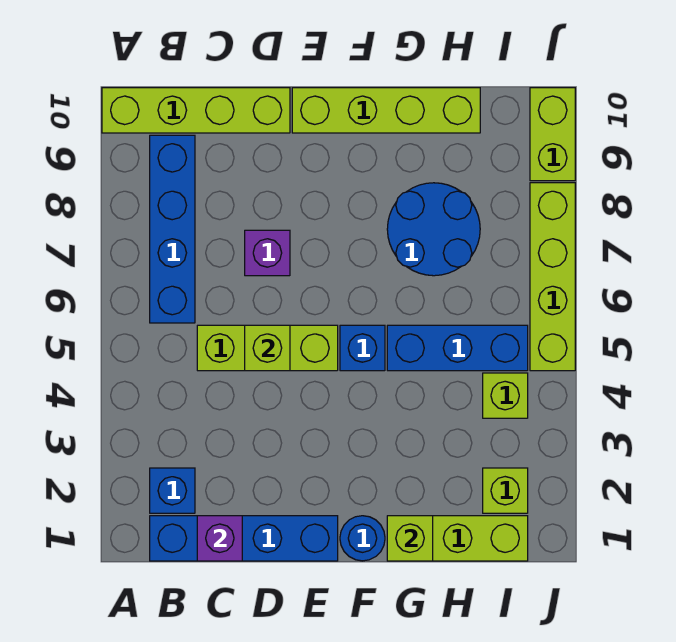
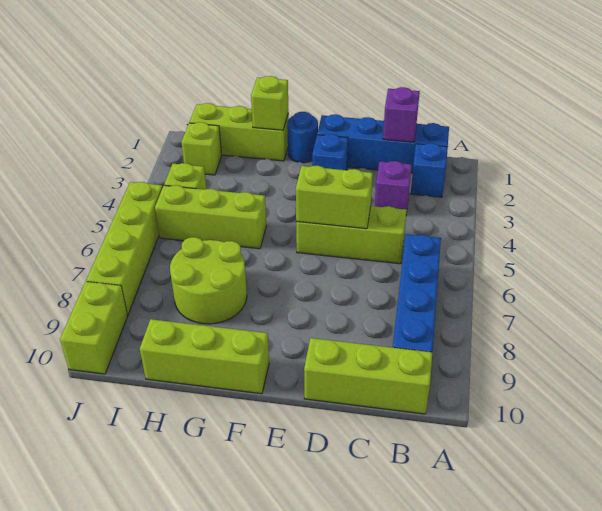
lime 1x4 brick [102,88,290,133] -> lime 1x3 brick [304,338,432,414]
lime 1x1 brick [245,325,290,371] -> lime 1x2 brick [296,166,373,229]
purple 1x1 brick [245,230,290,276] -> purple 1x1 brick moved to [375,161,412,215]
lime 1x4 brick [292,88,480,133] -> lime 1x3 brick [140,319,269,394]
blue 1x1 brick [340,325,385,371] -> blue 1x1 brick moved to [312,134,348,170]
blue 1x3 brick [387,325,528,371] -> lime 1x3 brick [155,185,266,249]
blue 2x2 round brick [387,183,480,276] -> lime 2x2 round brick [170,237,247,324]

